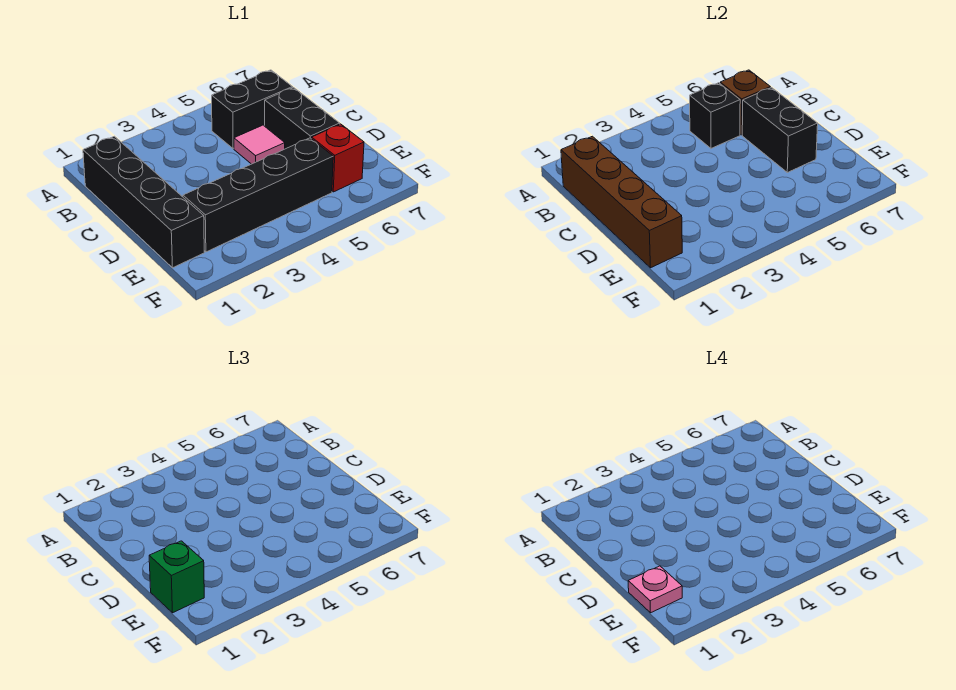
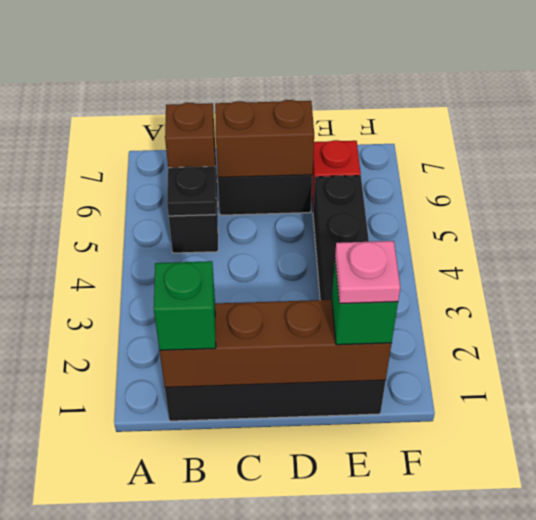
none -> green 1x1 brick [154,261,216,350]
black 1x1 brick [690,83,740,148] -> black 1x1 plate [167,167,216,216]
pink 1x1 tile [234,125,285,164] -> none
black 1x2 brick [742,88,818,173] -> brown 1x2 brick [215,100,314,178]

